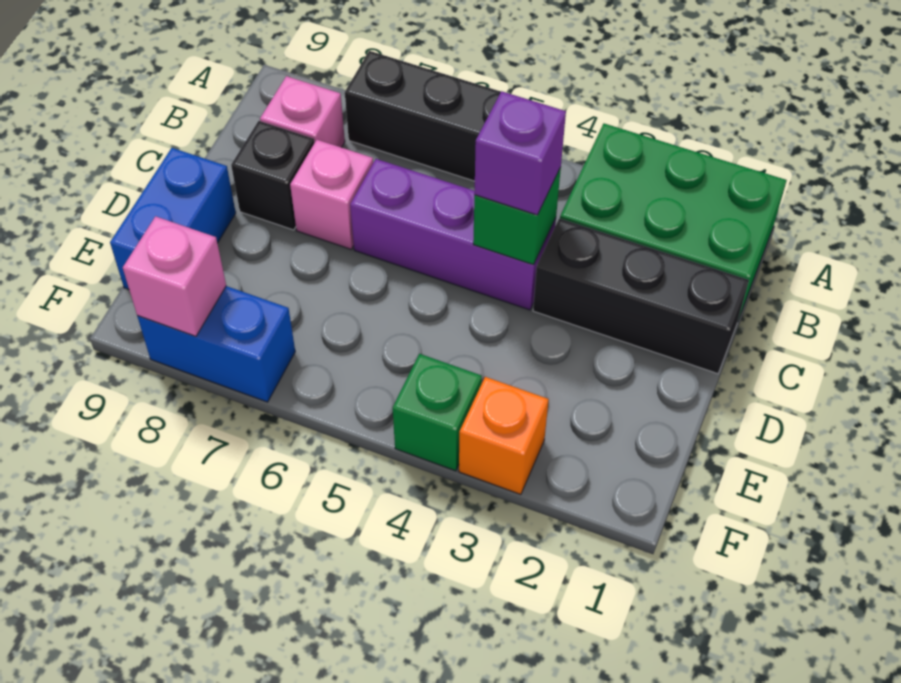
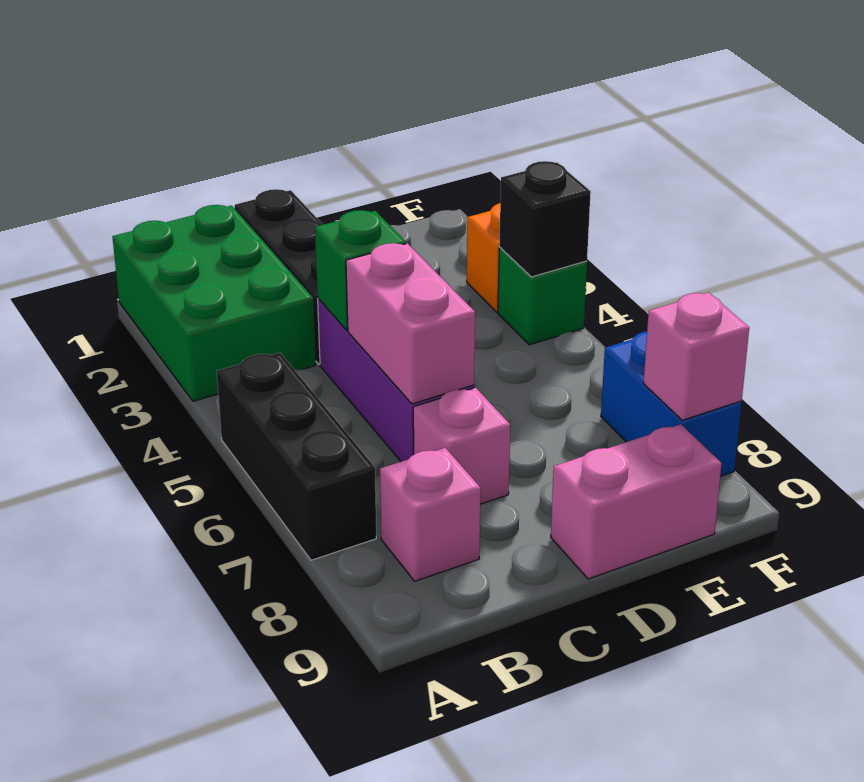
purple 1x1 brick [474,91,566,215] -> none
none -> pink 1x2 brick [346,243,475,404]
black 1x1 brick [231,121,314,230] -> black 1x1 brick moved to [499,161,591,277]
blue 1x2 brick [110,148,236,289] -> pink 1x2 brick [551,424,722,579]

